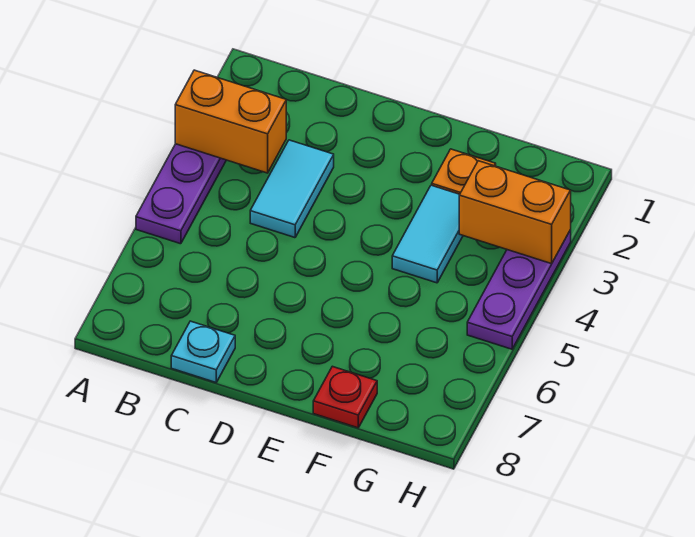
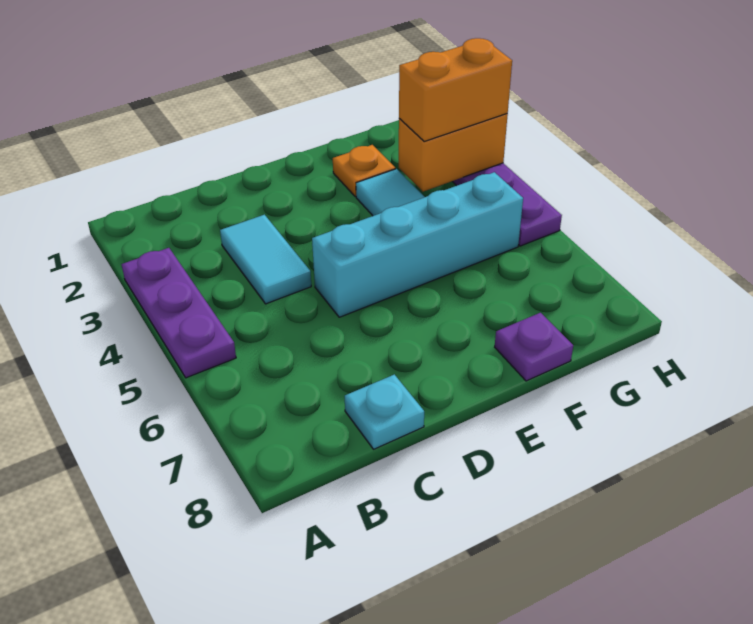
orange 1x2 brick [175,70,286,173] -> orange 1x2 brick moved to [399,38,512,141]
none -> cyan 1x4 brick [312,172,523,317]
red 1x1 plate [313,366,377,428] -> purple 1x1 plate [495,313,573,381]

